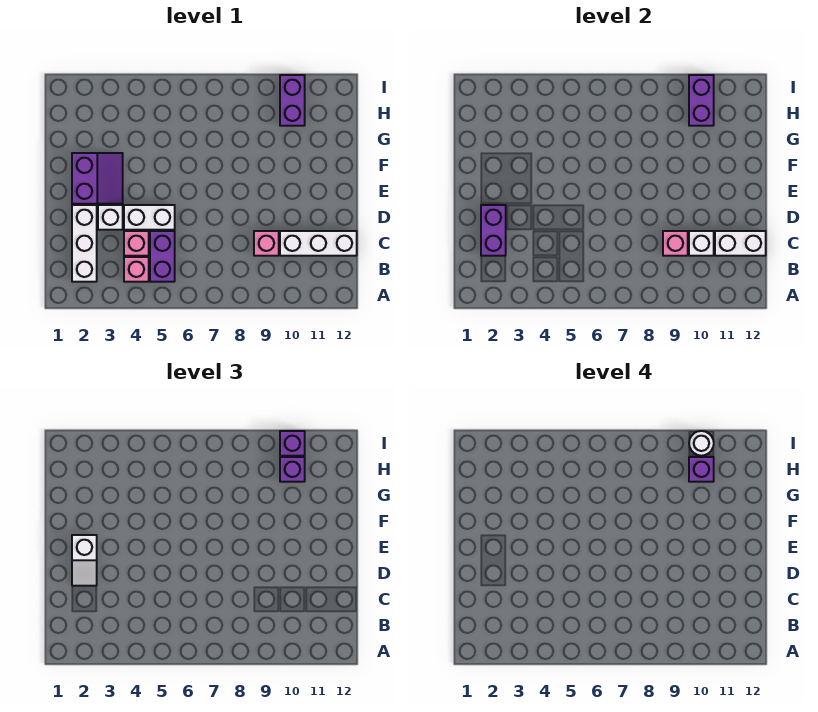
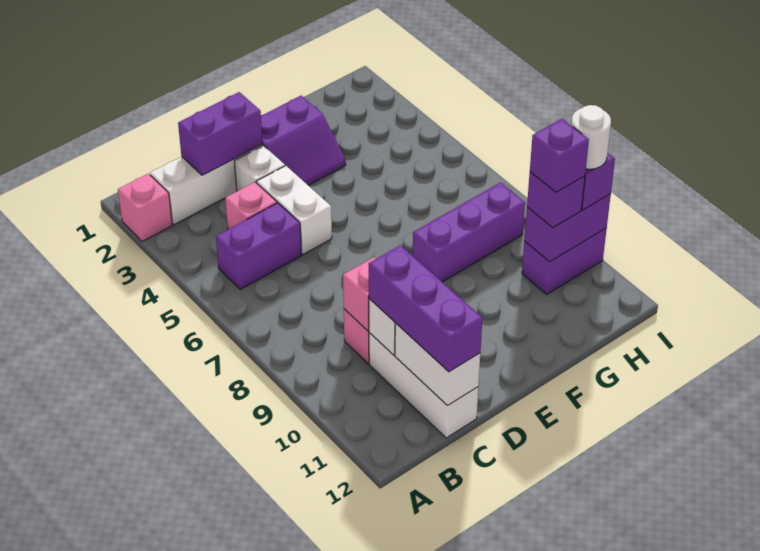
pink 1x1 brick [124,257,149,282] -> pink 1x1 brick moved to [118,174,172,242]
none -> purple 1x3 brick [369,245,482,372]
white 1x2 slope [72,535,97,586] -> none
none -> purple 1x3 brick [413,183,525,282]

